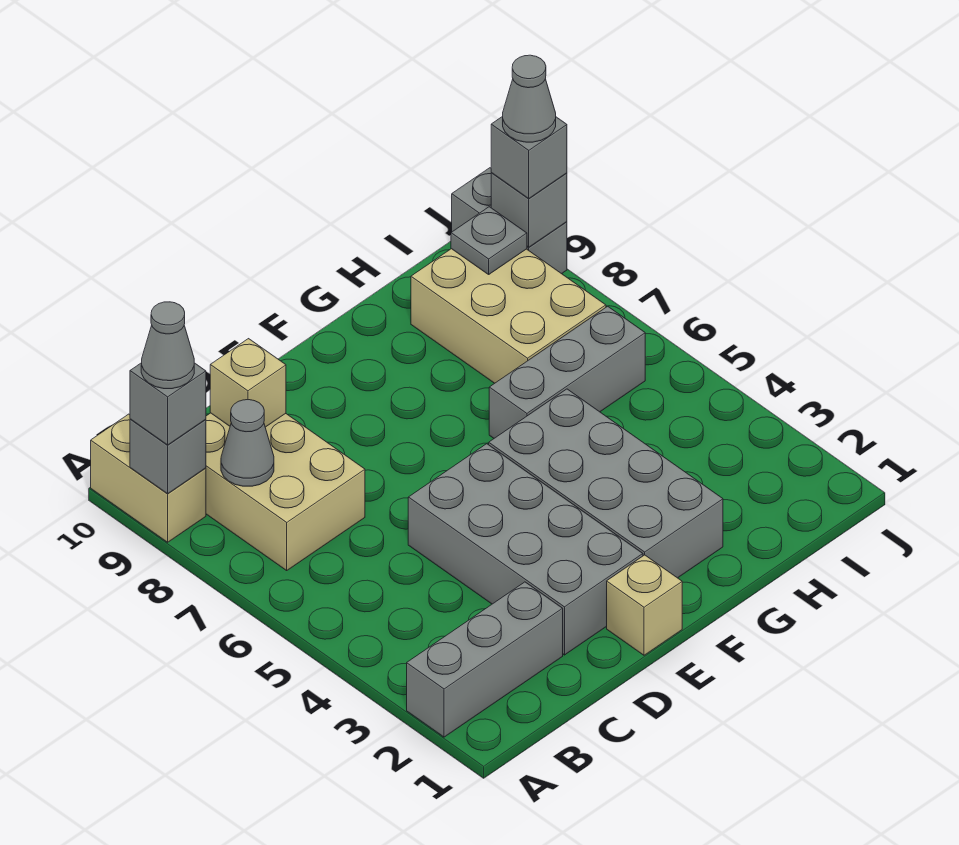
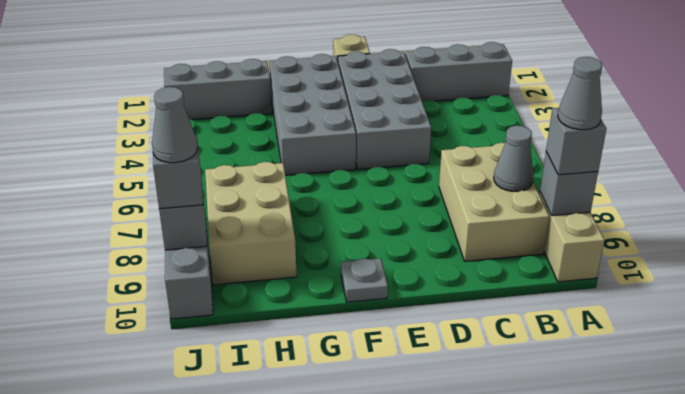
tan 1x1 brick [210,339,286,427] -> none
grey 1x3 brick [489,306,645,438] -> grey 1x3 brick moved to [164,59,272,120]
grey 1x1 plate [451,207,527,274] -> grey 1x1 plate moved to [341,259,388,302]

